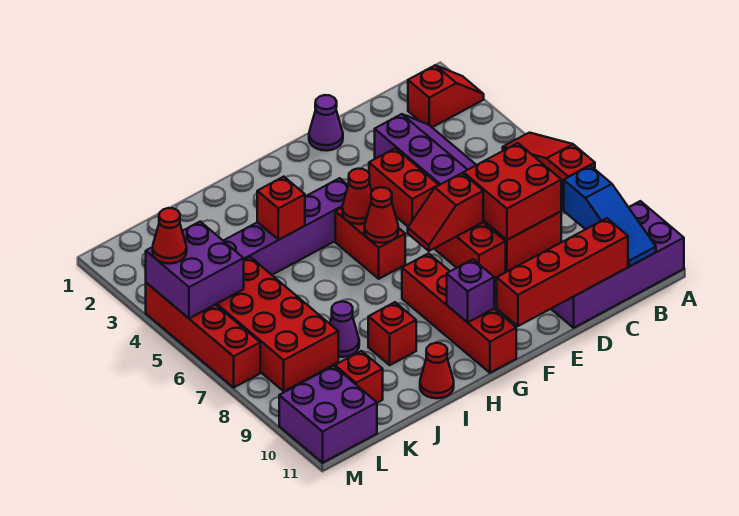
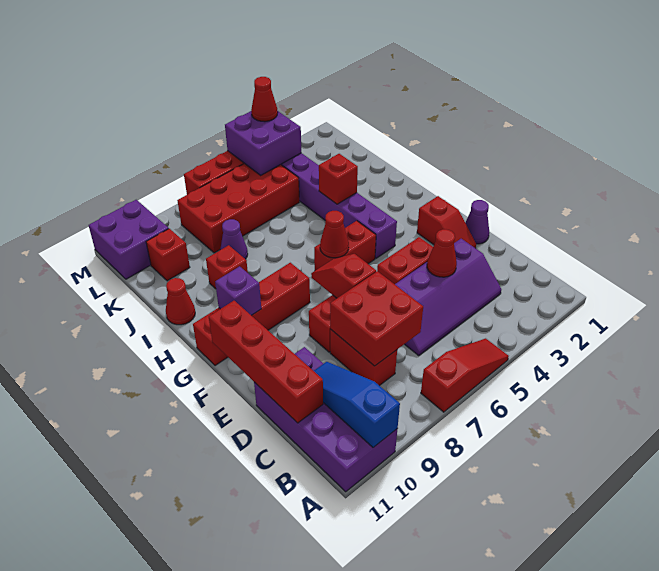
red 1x2 slope [408,65,484,127] -> red 1x2 slope moved to [417,196,476,248]
blue 1x3 slope [564,166,656,266] -> blue 1x3 slope turned to [314,362,400,448]
red 1x1 cone [342,169,372,224] -> red 1x1 cone moved to [427,229,457,277]

